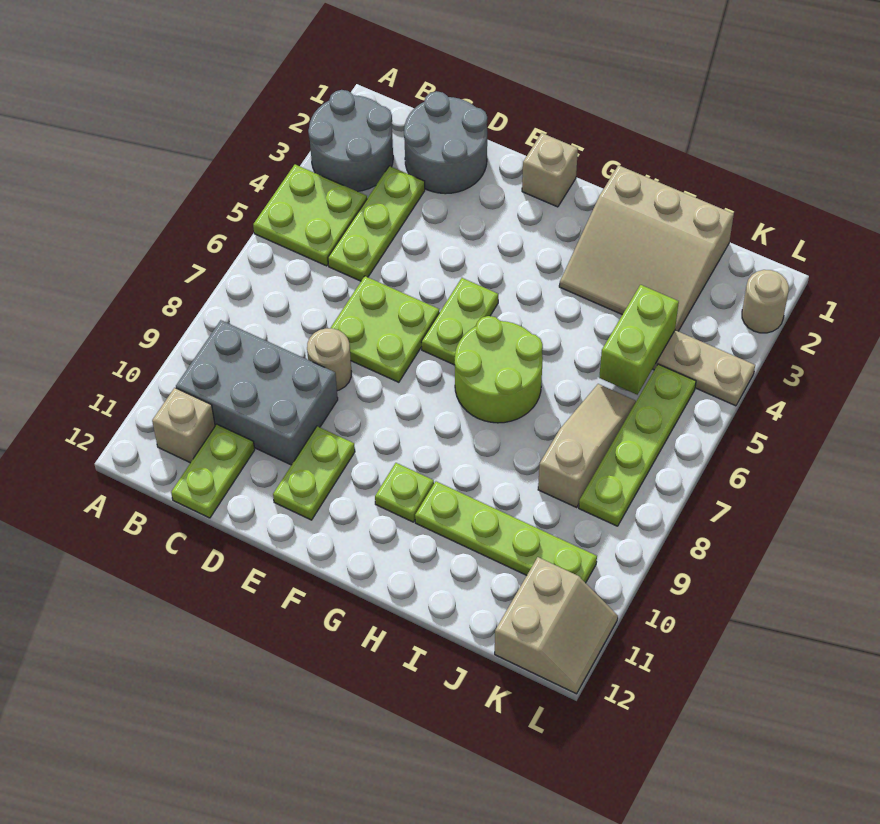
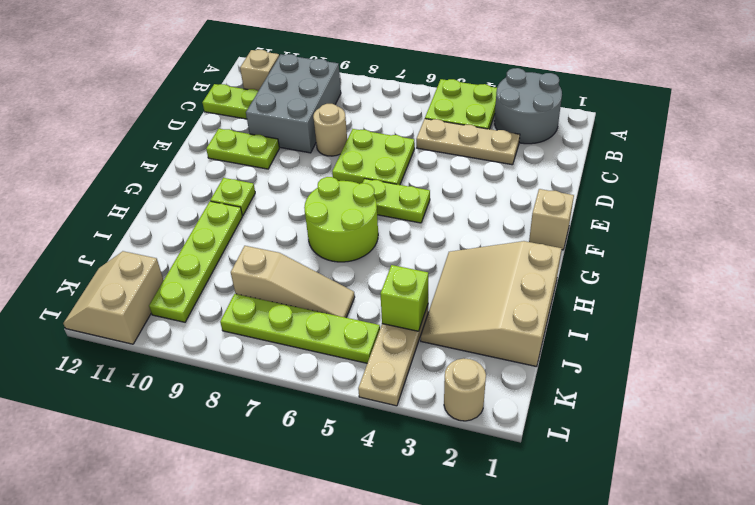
grey 2x2 round brick [404,91,487,194] -> none
lime 1x3 plate [328,166,425,281] -> tan 1x3 plate [416,119,520,165]
lime 1x2 brick [599,285,679,395] -> lime 1x1 brick [380,265,428,331]
tan 2x2 slope [495,557,618,694] -> tan 2x2 slope turned to [63,251,164,344]

